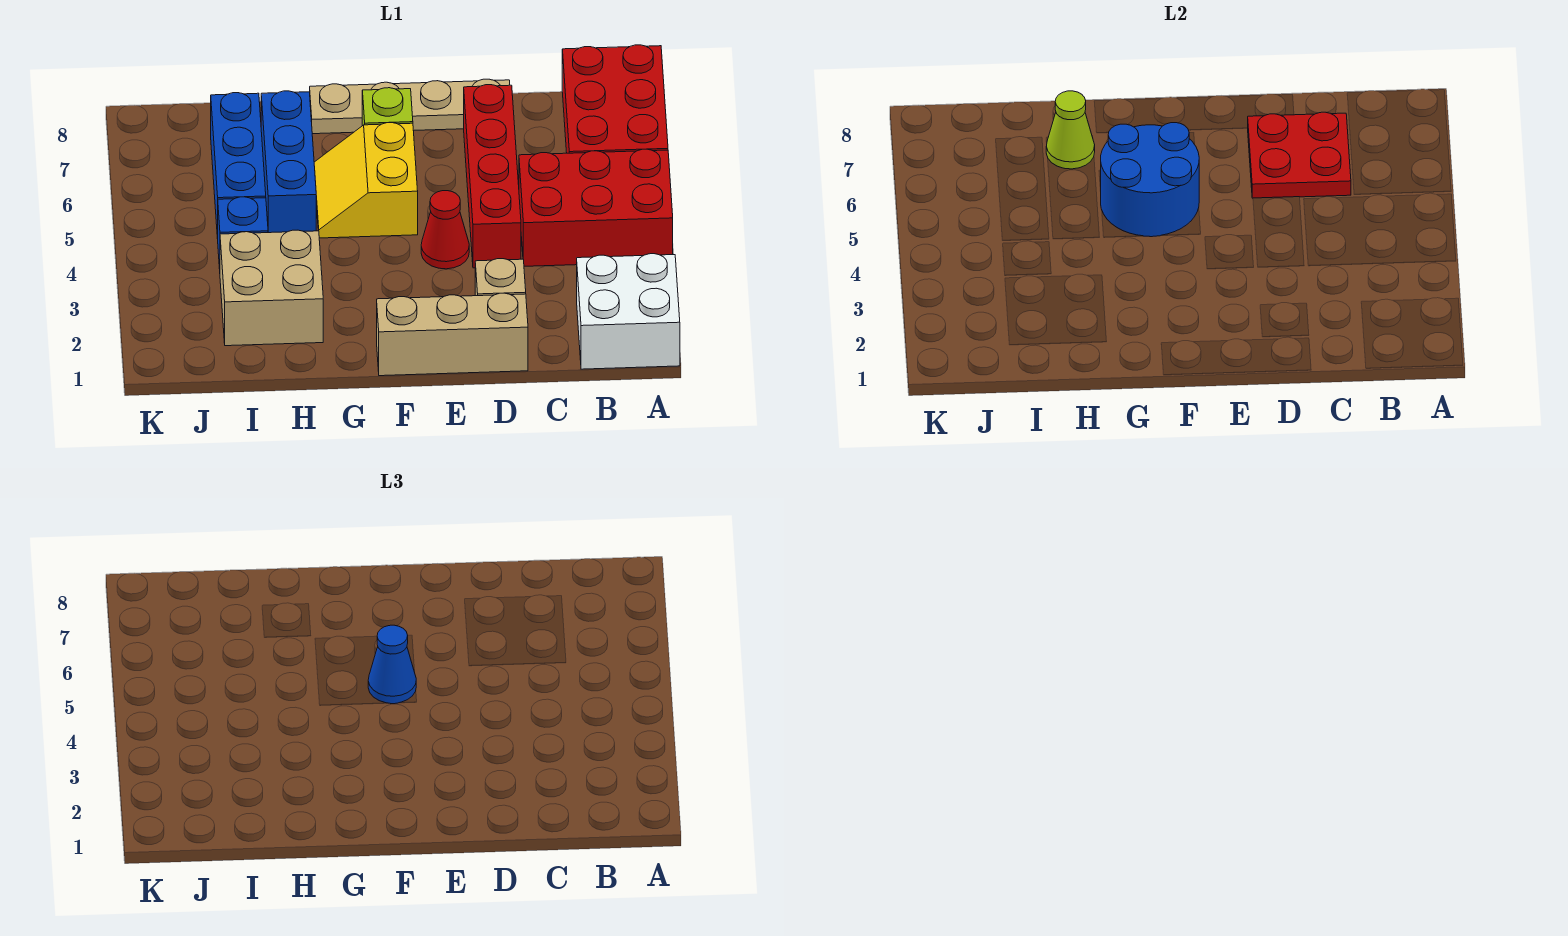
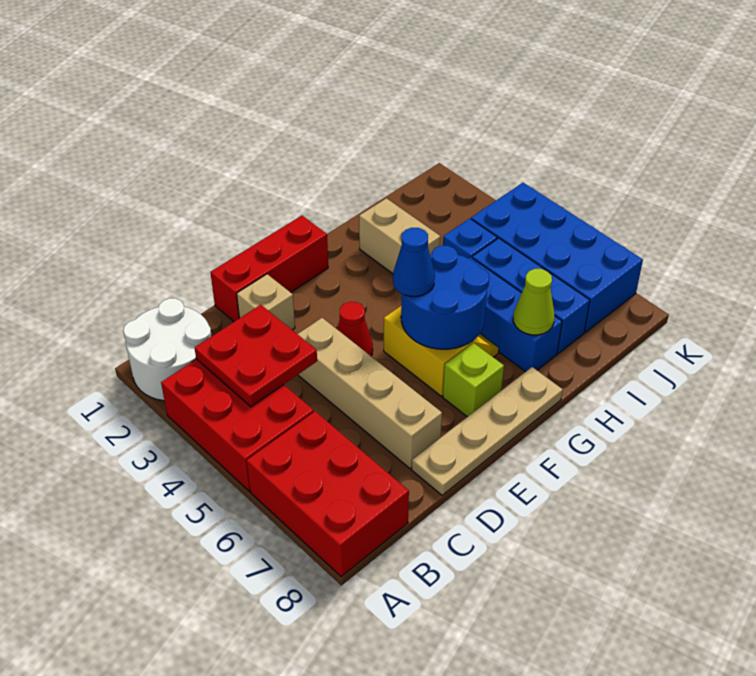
white 2x2 brick [577,254,680,369] -> white 2x2 round brick [123,298,211,401]
red 2x3 brick [519,149,673,266] -> red 2x3 brick turned to [161,359,314,491]
red 2x2 plate [1248,112,1351,198] -> red 2x2 plate moved to [195,305,317,407]
tan 1x3 brick [377,293,528,376] -> red 1x3 brick [210,216,328,322]
red 1x4 brick [464,85,521,268] -> tan 1x4 brick [298,318,442,469]
tan 2x2 brick [220,230,323,346] -> tan 1x2 brick [359,198,441,274]
none -> blue 2x4 brick [471,183,643,332]

